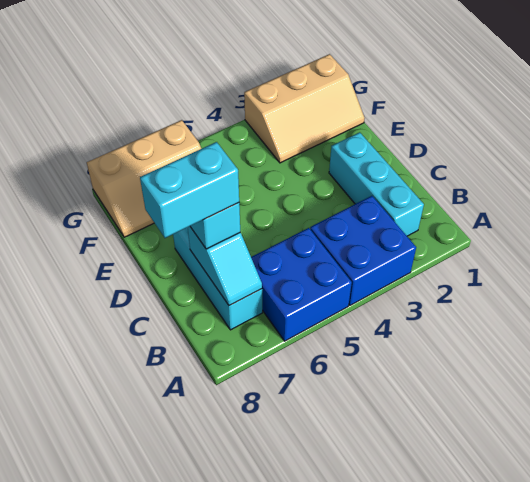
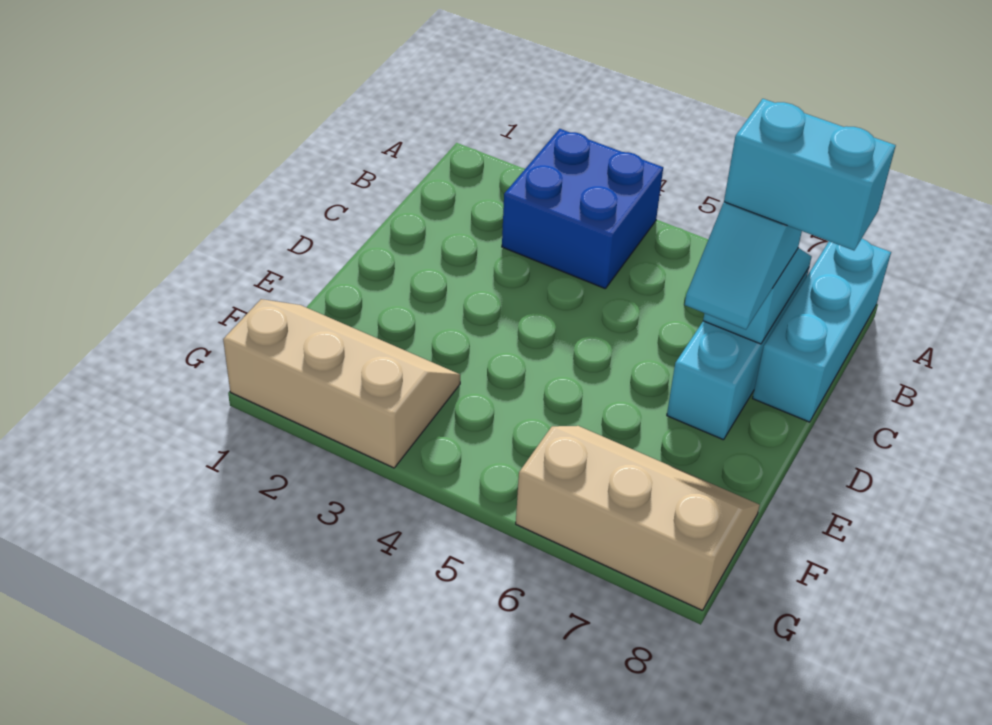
blue 2x2 brick [251,228,352,341] -> none
cyan 1x3 brick [329,132,424,236] -> cyan 1x3 brick moved to [753,239,891,422]

